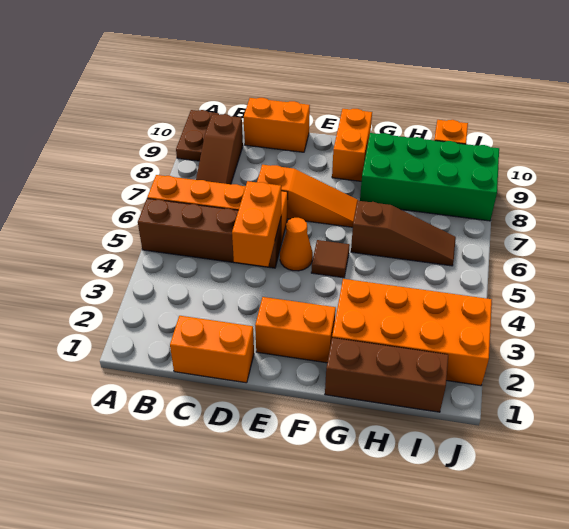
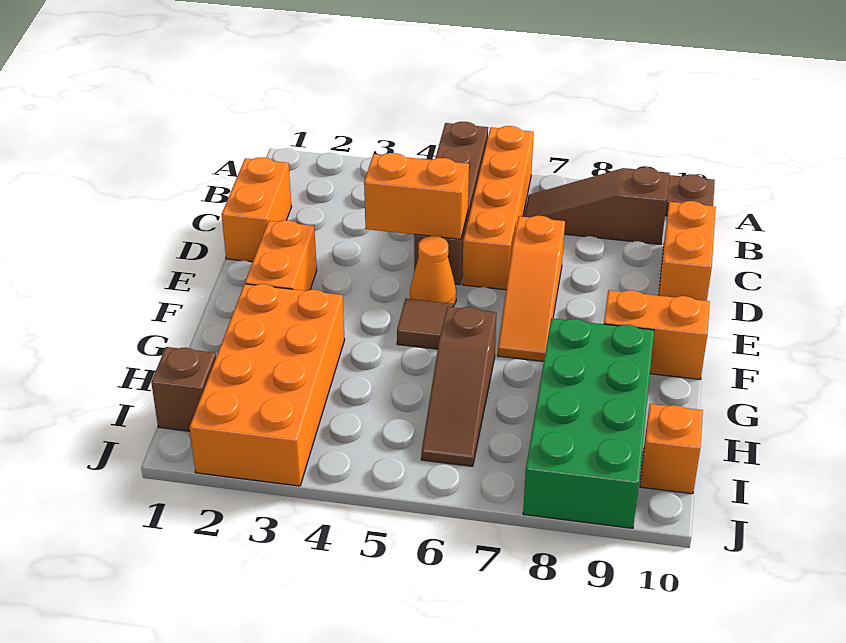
brown 1x3 brick [325,338,448,412] -> brown 1x1 brick [151,347,216,431]

